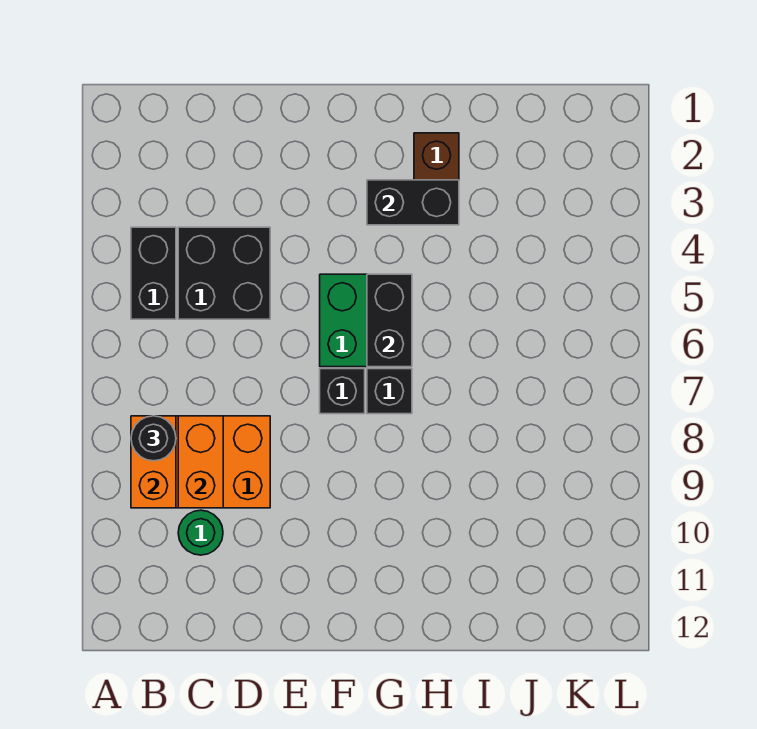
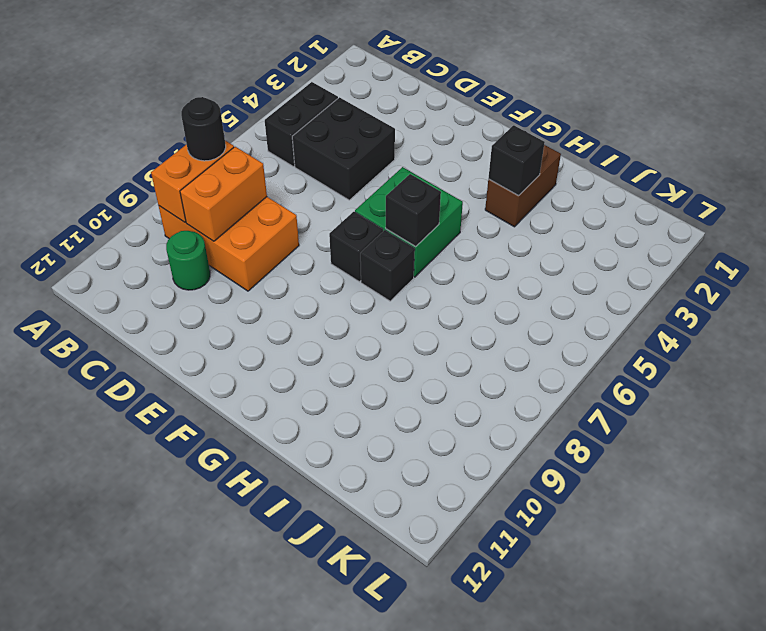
black 1x2 brick [367,180,459,225] -> black 1x1 brick [488,125,545,196]
black 1x2 brick [367,274,412,367] -> black 1x1 brick [386,174,441,247]

